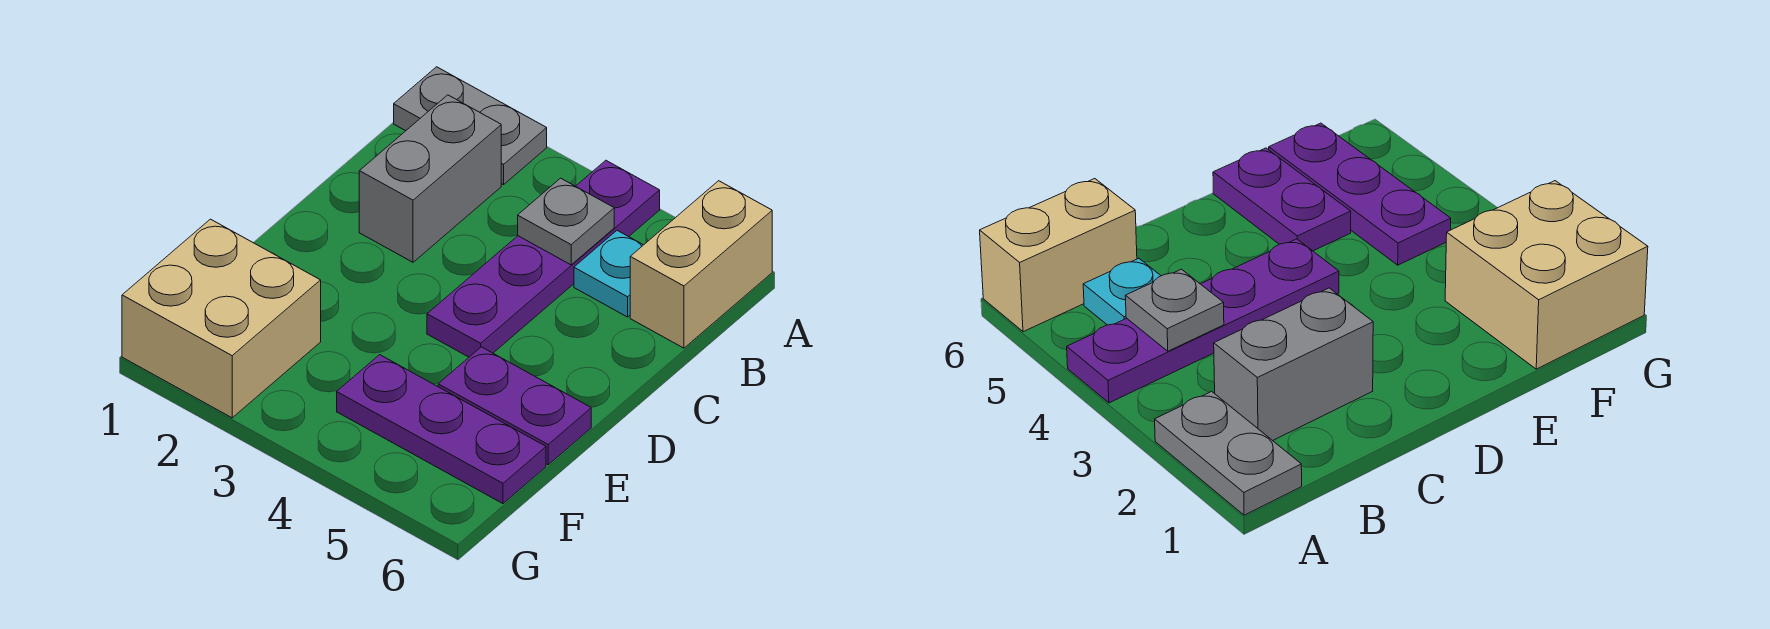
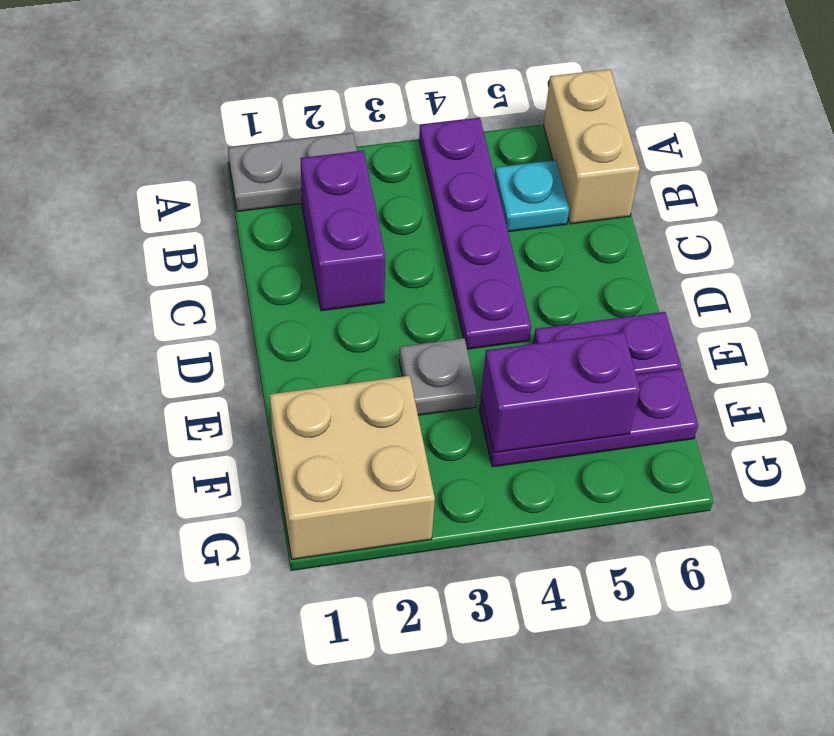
grey 1x2 brick [359,95,501,262] -> purple 1x2 brick [301,150,385,311]
grey 1x1 plate [518,178,614,265] -> grey 1x1 plate moved to [399,338,477,415]
none -> purple 1x2 brick [481,332,640,453]

